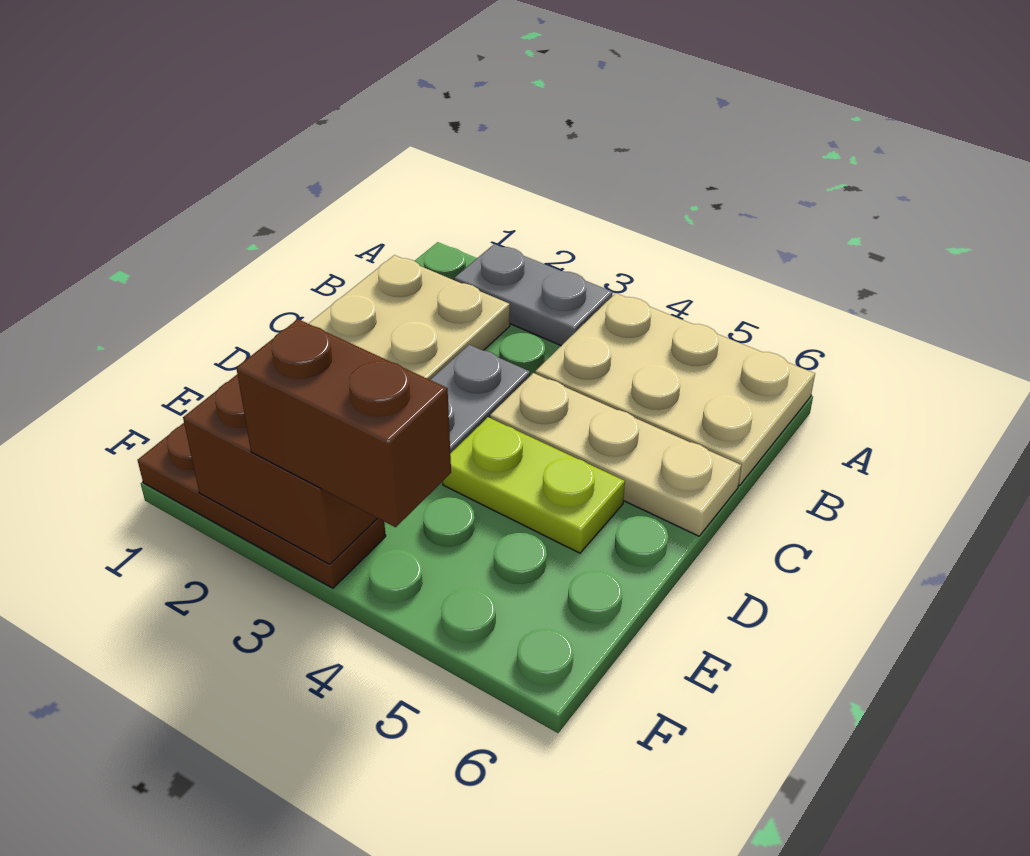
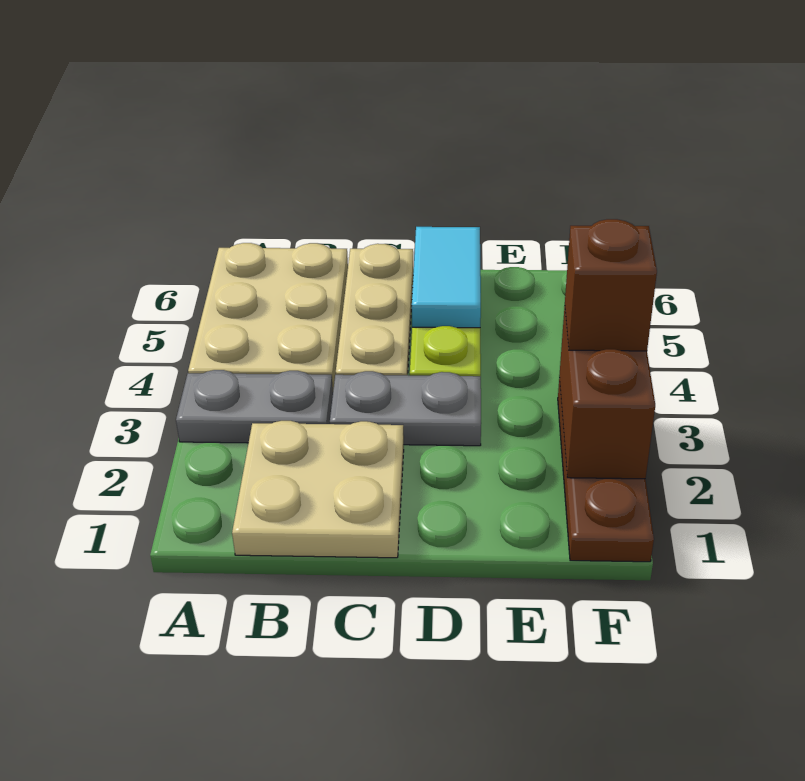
grey 1x2 plate [454,244,613,346] -> grey 1x2 plate turned to [176,370,333,443]
none -> cyan 1x2 tile [412,227,481,328]
brown 1x2 brick [236,319,451,527] -> brown 1x1 brick [565,219,657,351]

